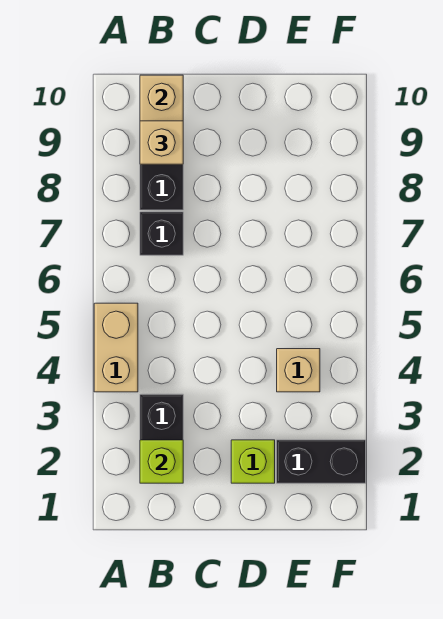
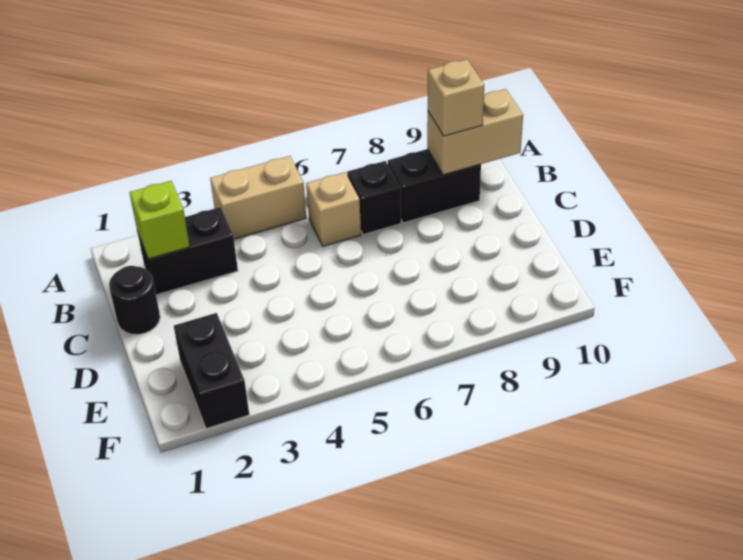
none -> black 1x1 round brick [109,266,160,335]
lime 1x1 brick [231,440,275,483] -> none
tan 1x1 brick [277,349,320,392] -> tan 1x1 brick moved to [306,172,361,246]

